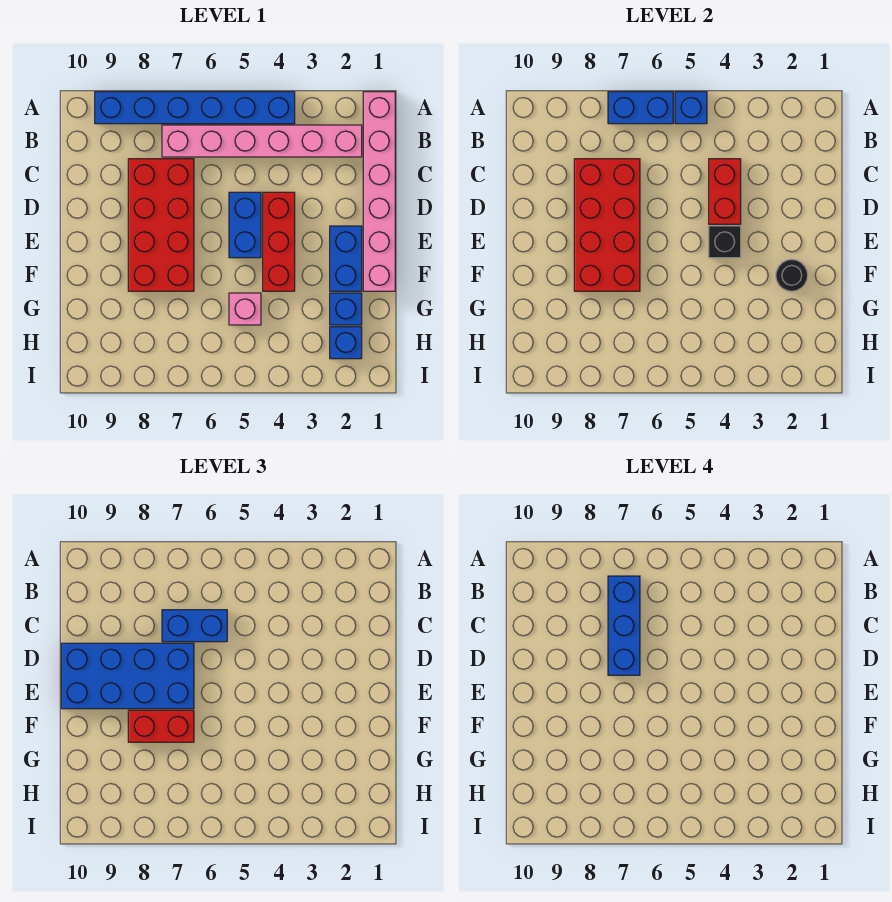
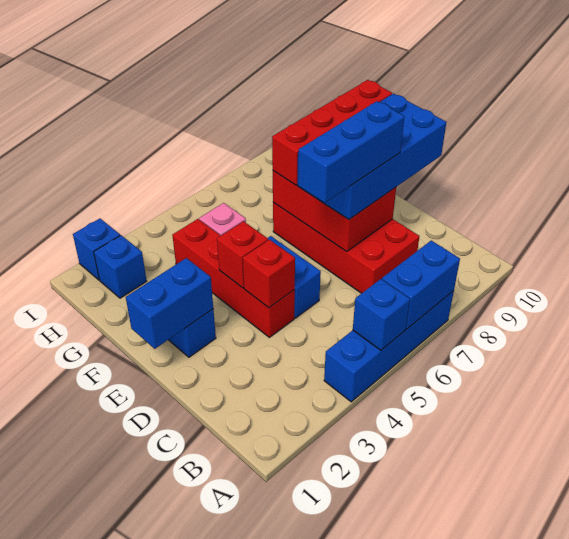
pink 1x6 brick [363,92,395,291] -> none
blue 1x6 brick [95,92,295,124] -> blue 1x4 brick [324,291,454,402]
pink 1x6 brick [162,125,362,157] -> none
blue 1x3 brick [608,576,640,675] -> blue 1x3 brick turned to [298,101,404,203]
red 1x2 brick [709,159,741,224] -> red 1x1 brick [243,240,295,308]
blue 1x2 brick [162,610,227,642] -> blue 1x2 brick moved to [126,258,213,349]
red 2x4 brick [574,159,640,291] -> red 2x3 brick [273,171,396,252]
red 1x3 brick [263,192,295,291] -> red 1x4 brick [172,219,295,337]
black 1x1 brick [709,226,741,258] -> red 1x1 brick [217,221,268,288]
black 1x1 round brick [776,259,808,291] -> none
red 1x2 brick [128,710,194,742] -> red 1x4 brick [272,80,392,185]
blue 1x1 brick [330,293,362,325] -> blue 1x1 brick moved to [73,218,120,280]

